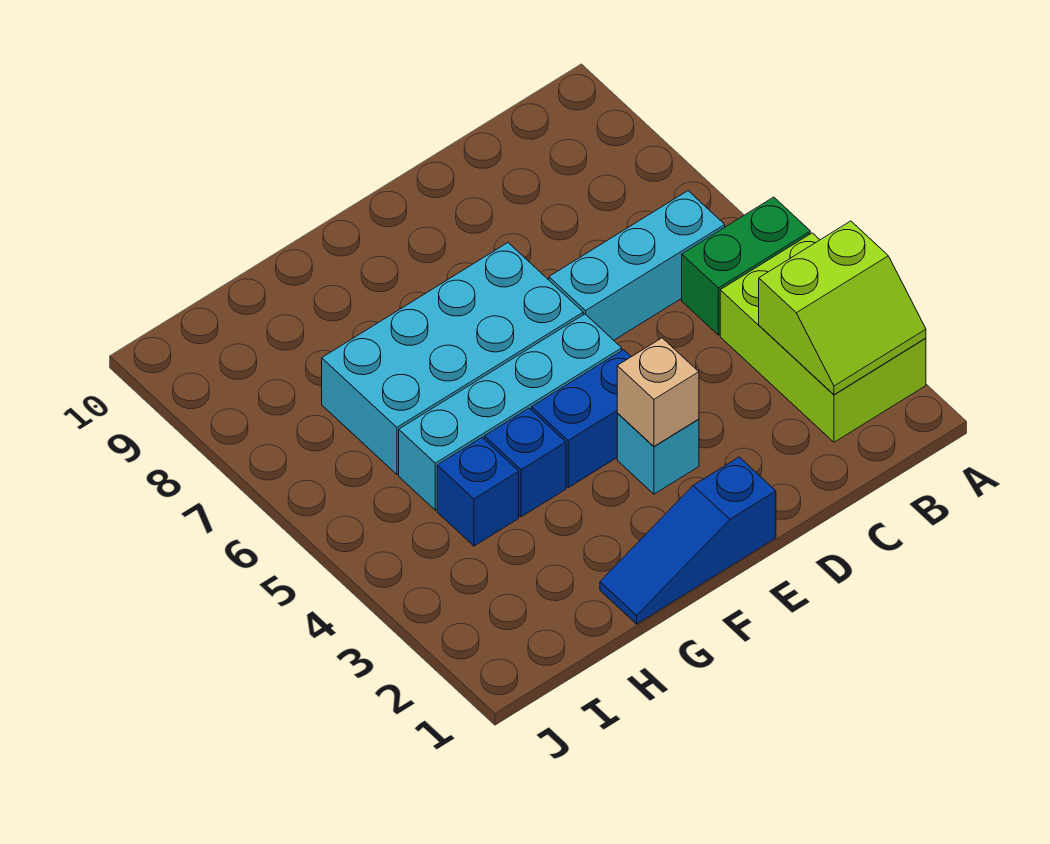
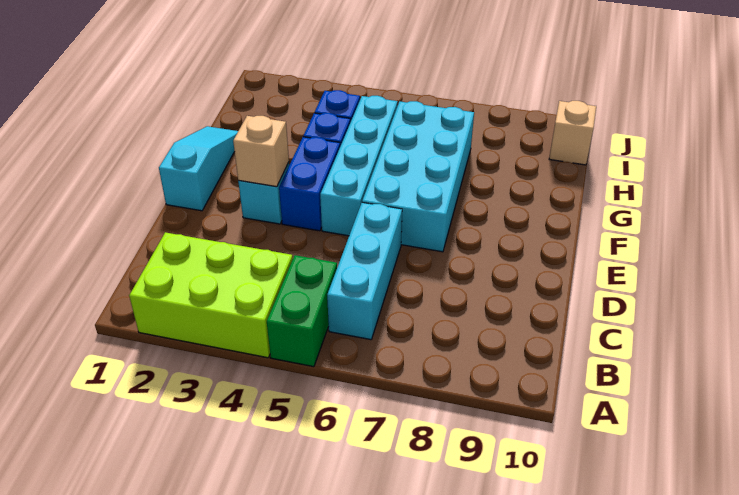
lime 2x2 slope [759,221,926,395] -> none
blue 1x3 slope [600,457,776,624] -> cyan 1x3 slope [159,126,238,211]
none -> tan 1x1 brick [549,101,596,165]

